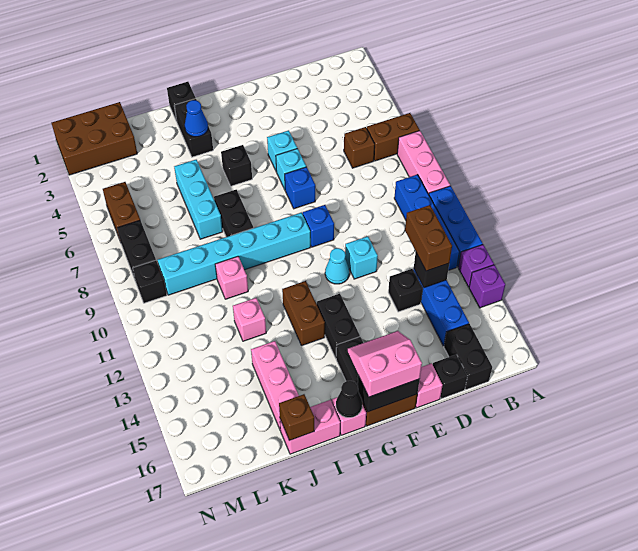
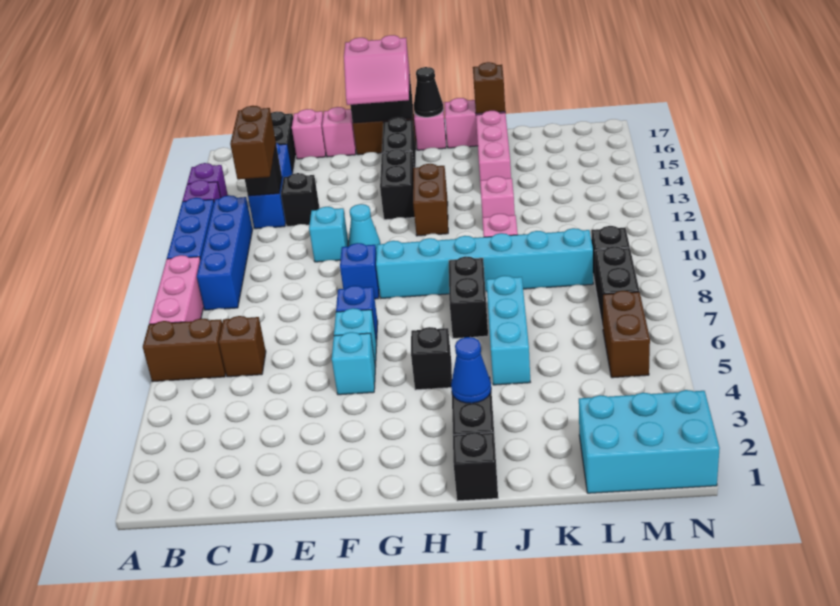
black 1x1 brick [433,354,468,399] -> pink 1x1 brick [292,109,326,159]
brown 2x3 brick [52,102,137,175] -> cyan 2x3 brick [579,390,720,493]

